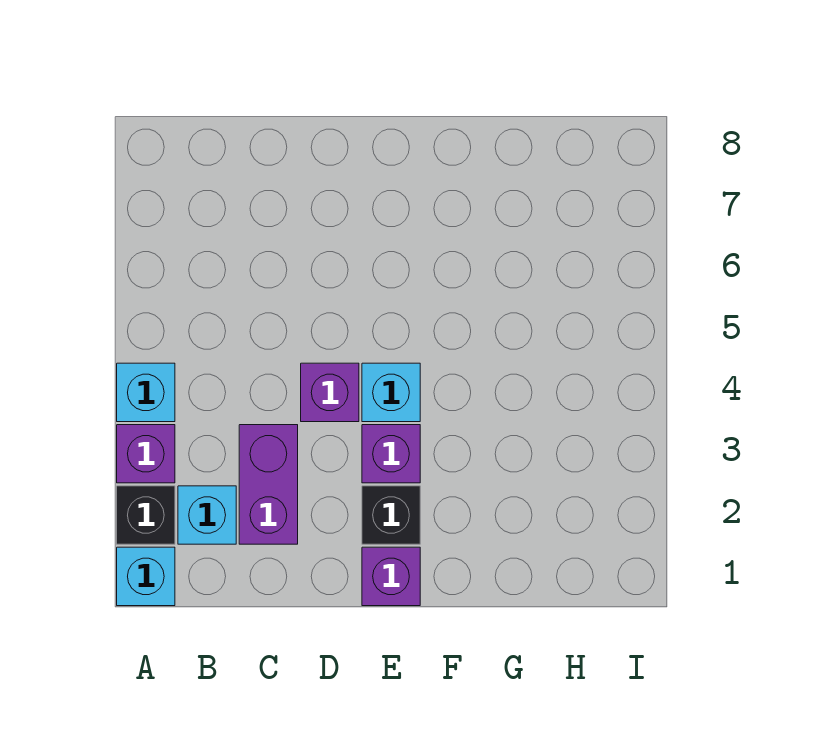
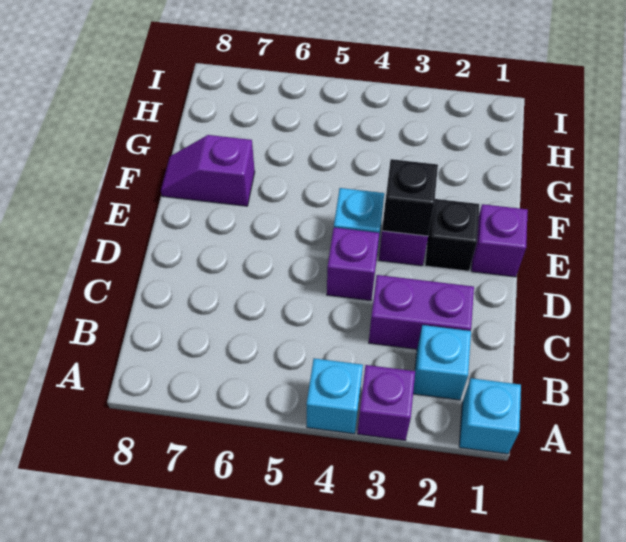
black 1x1 brick [117,486,175,544] -> black 1x1 brick moved to [382,159,438,236]
none -> purple 1x2 slope [161,135,255,206]

